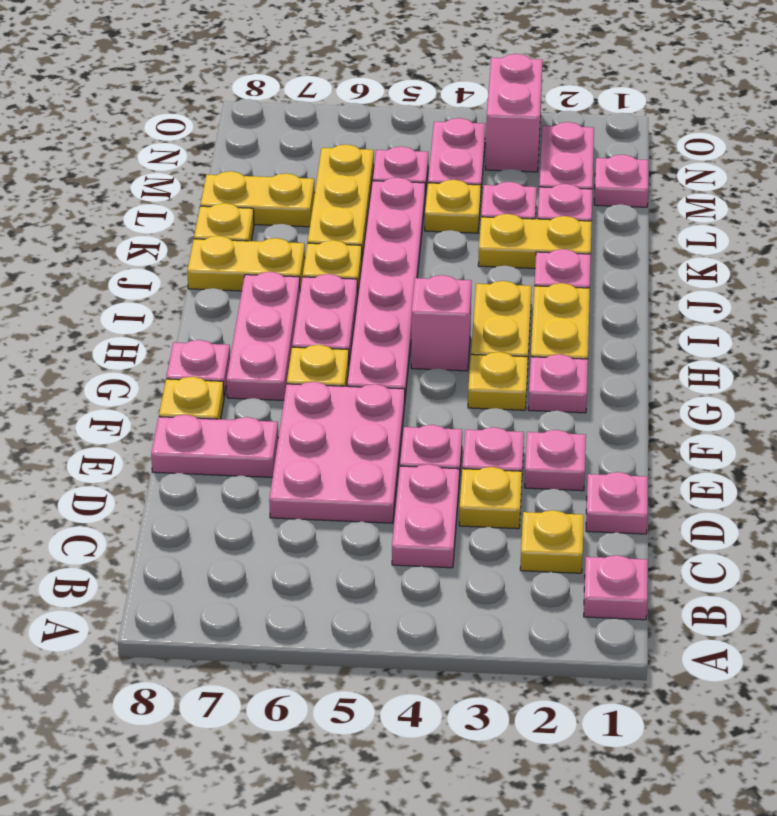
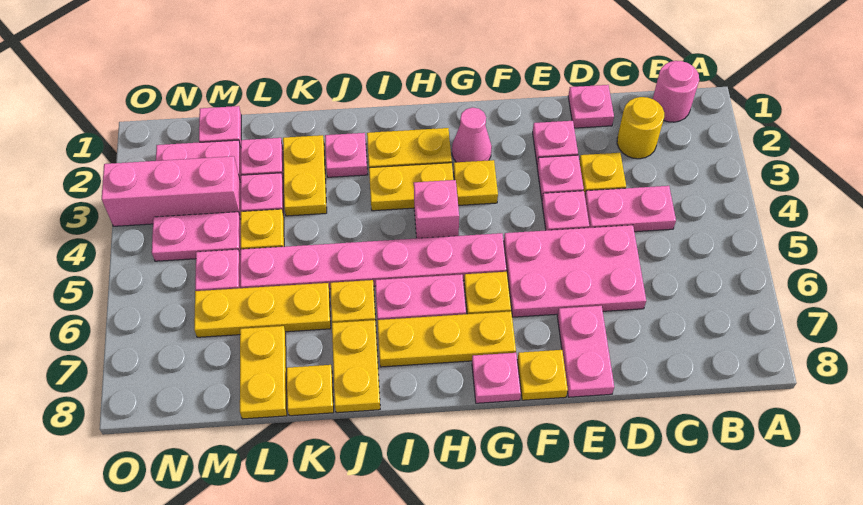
pink 1x1 plate [584,555,648,620] -> pink 1x1 round brick [653,61,699,122]
yellow 1x1 plate [520,510,584,573] -> yellow 1x1 round brick [617,97,664,159]
pink 1x1 plate [528,354,588,413] -> pink 1x1 cone [452,108,492,162]
pink 1x3 plate [227,272,300,400] -> yellow 1x3 plate [377,311,516,367]
pink 1x2 brick [486,54,543,172] -> pink 1x3 brick [102,156,241,226]

